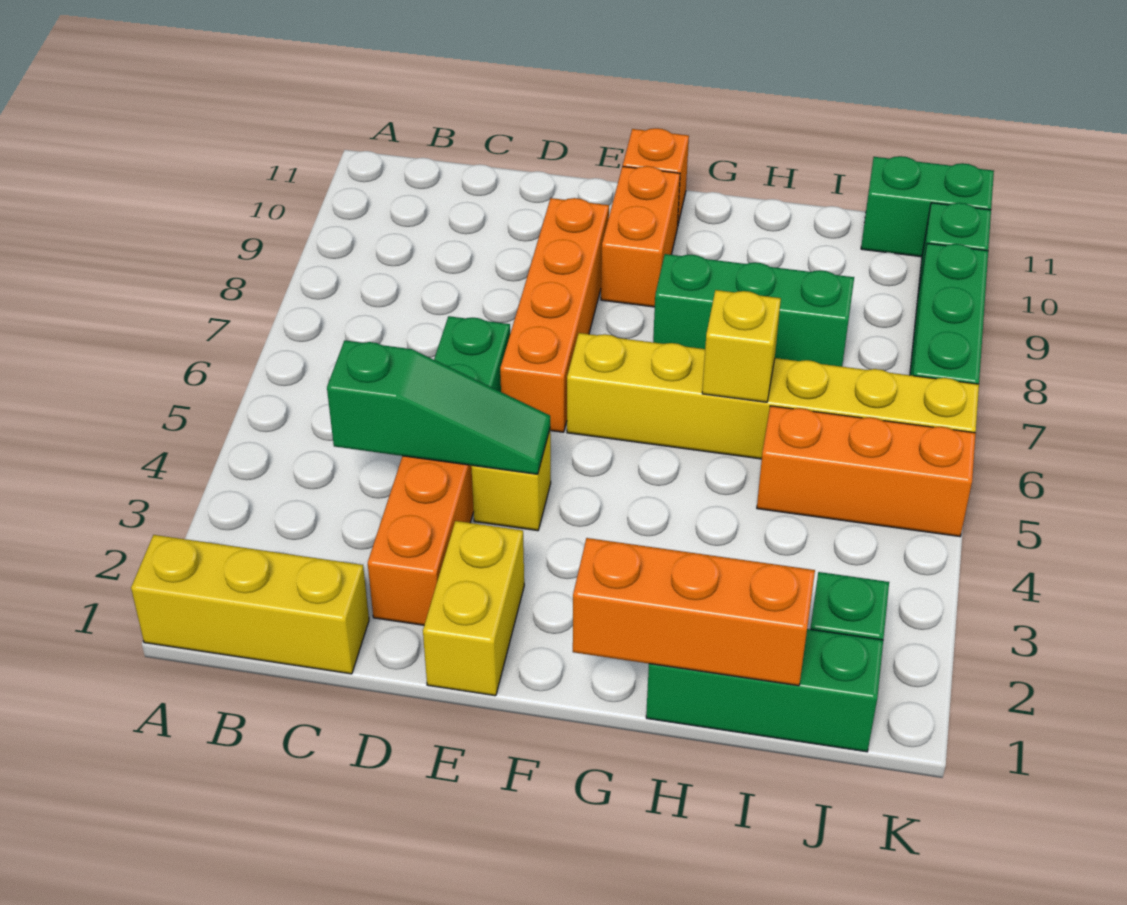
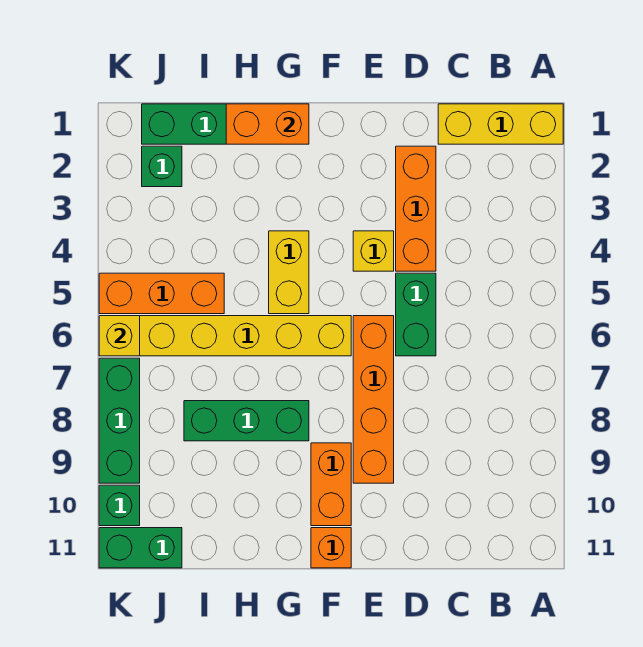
green 1x3 slope [327,340,550,474] -> none
yellow 1x2 brick [423,521,524,696] -> yellow 1x2 brick moved to [269,231,309,314]
orange 1x3 brick [573,538,815,686] -> orange 1x2 brick [226,104,309,144]
yellow 1x1 brick [702,290,781,402] -> yellow 1x1 brick moved to [99,316,140,356]

